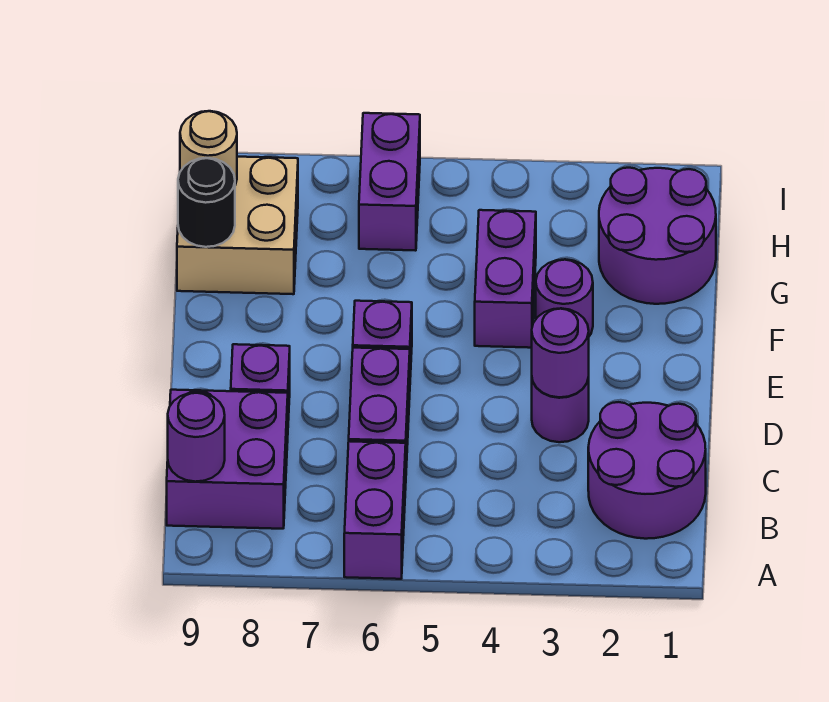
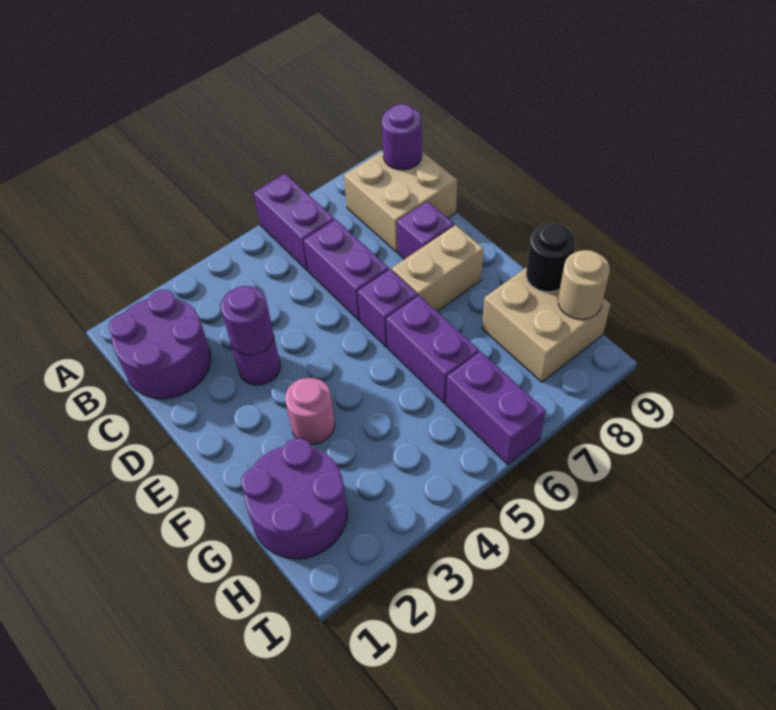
purple 2x2 brick [167,390,288,529] -> tan 2x2 brick [344,151,457,252]
none -> tan 1x2 brick [392,225,483,311]
purple 1x1 round brick [536,259,593,336] -> pink 1x1 round brick [285,377,335,444]
purple 1x2 brick [475,210,536,348] -> purple 1x2 brick moved to [386,296,479,404]

